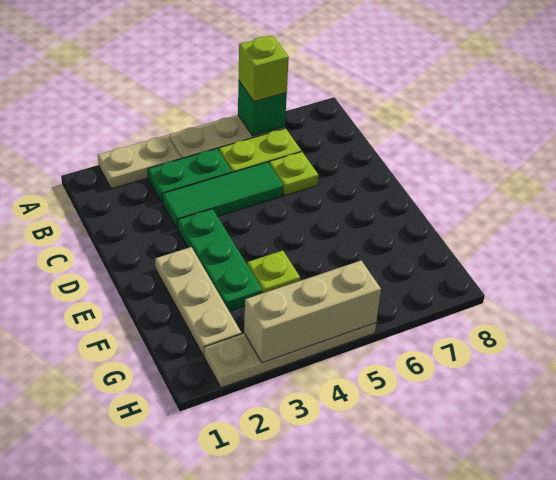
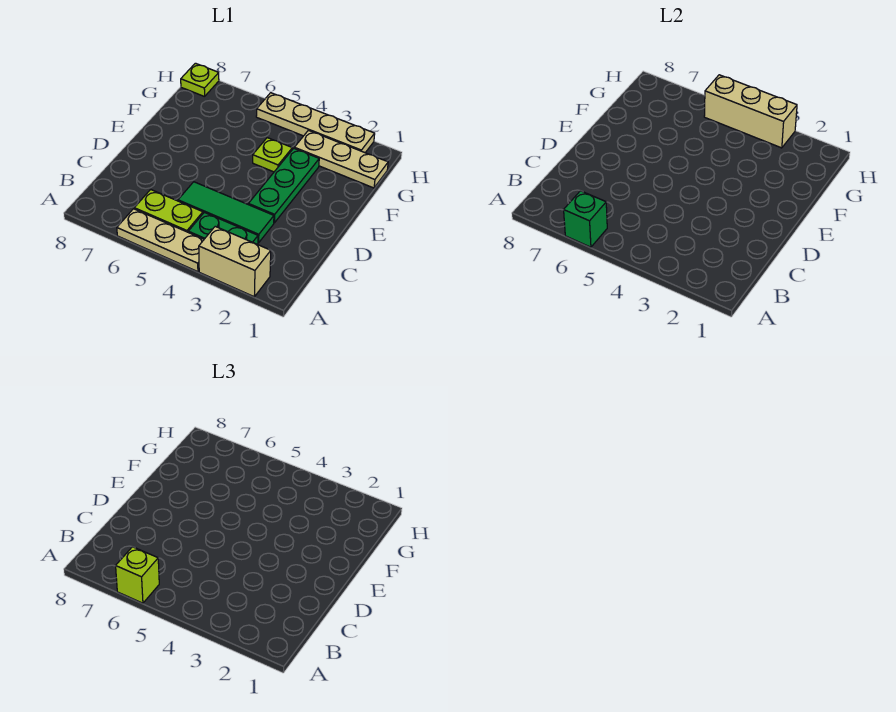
tan 1x2 plate [98,135,181,189] -> tan 1x2 brick [199,226,271,297]
lime 1x1 plate [269,152,318,195] -> lime 1x1 plate moved to [181,63,219,97]
tan 1x3 plate [155,247,241,356] -> tan 1x3 plate turned to [294,130,388,188]

